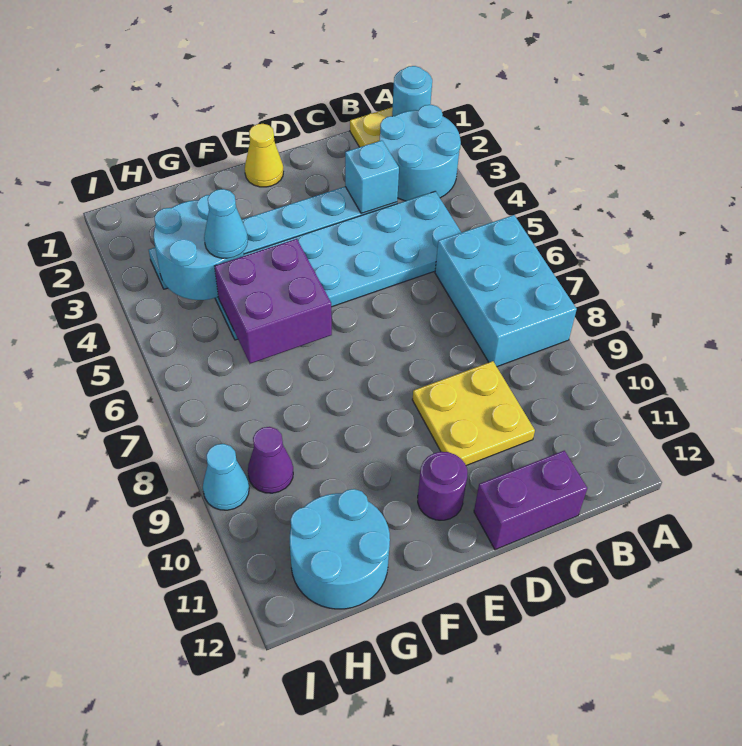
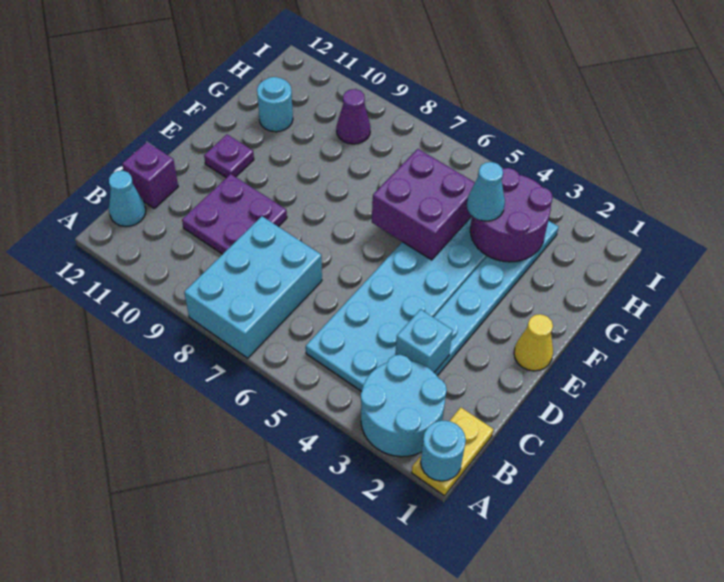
cyan 2x3 brick [435,215,577,367] -> cyan 2x3 brick turned to [184,216,322,358]
yellow 2x2 plate [412,361,535,465] -> purple 2x2 plate [182,174,287,254]
purple 1x2 brick [474,451,587,550] -> purple 1x1 brick [122,142,178,208]
purple 1x1 round brick [418,452,467,520] -> purple 1x1 plate [204,135,254,178]
cyan 2x2 round brick [153,195,244,300] -> purple 2x2 round brick [470,168,553,262]
cyan 2x2 round brick [290,489,390,609] -> cyan 1x1 round brick [257,77,293,132]
cyan 1x1 cone [203,444,249,510] -> cyan 1x1 cone moved to [109,171,146,227]

